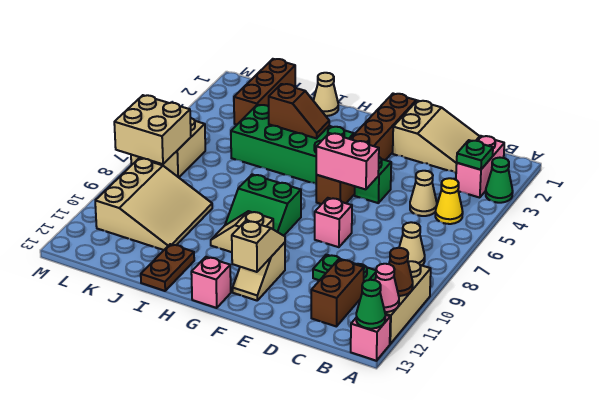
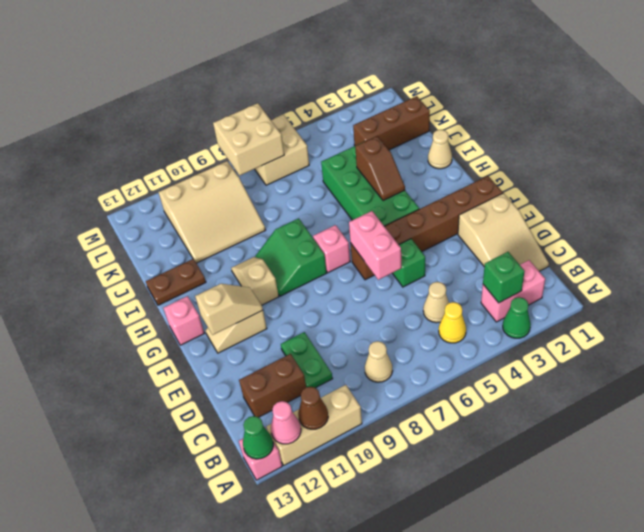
green 1x1 plate [457,140,493,170] -> green 1x1 brick [483,252,525,303]
pink 1x1 brick [315,198,352,247] -> pink 1x1 brick moved to [313,225,350,273]

